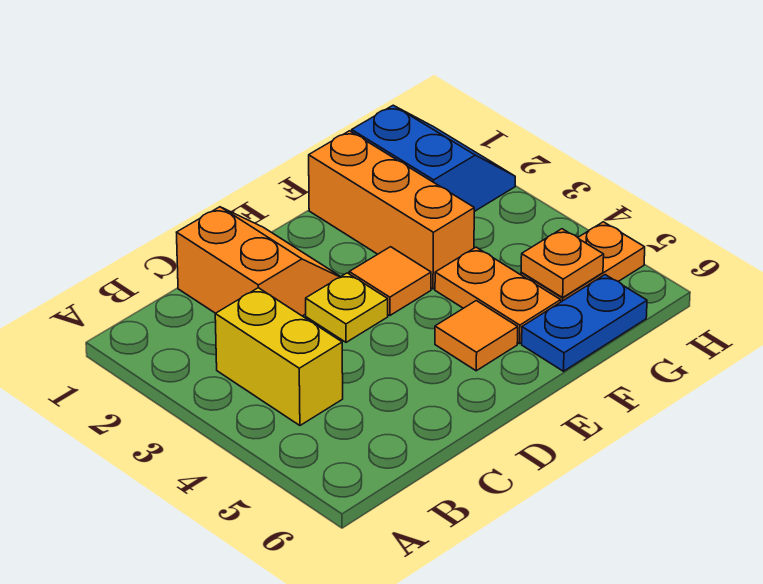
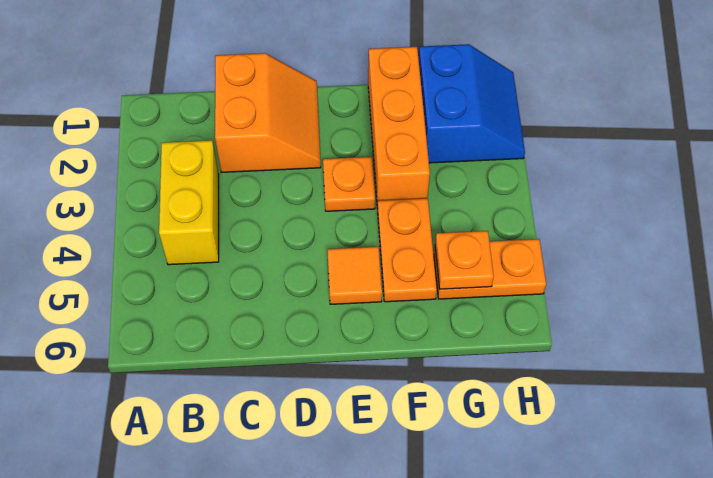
yellow 1x1 plate [306,273,388,342] -> none
orange 1x1 tile [349,247,431,316] -> orange 1x1 plate [323,157,375,211]
blue 1x2 plate [522,275,647,371] -> none

